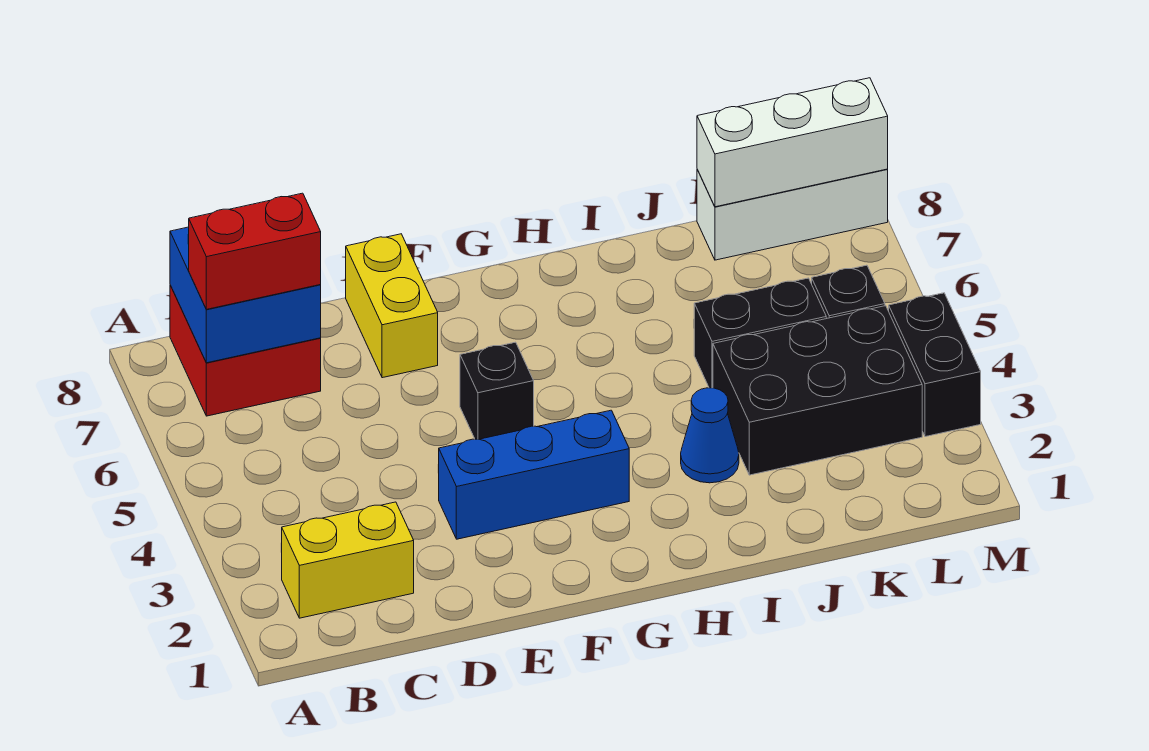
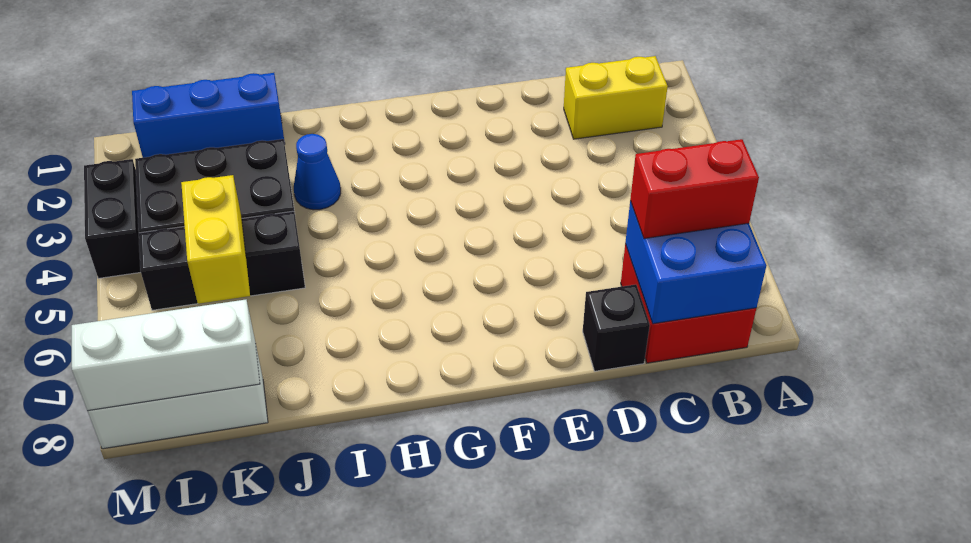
blue 1x3 brick [438,410,629,539] -> blue 1x3 brick moved to [132,73,285,158]
yellow 1x2 brick [346,234,438,378] -> yellow 1x2 brick moved to [181,175,250,304]
black 1x1 brick [460,342,534,439] -> black 1x1 brick moved to [583,284,650,371]

